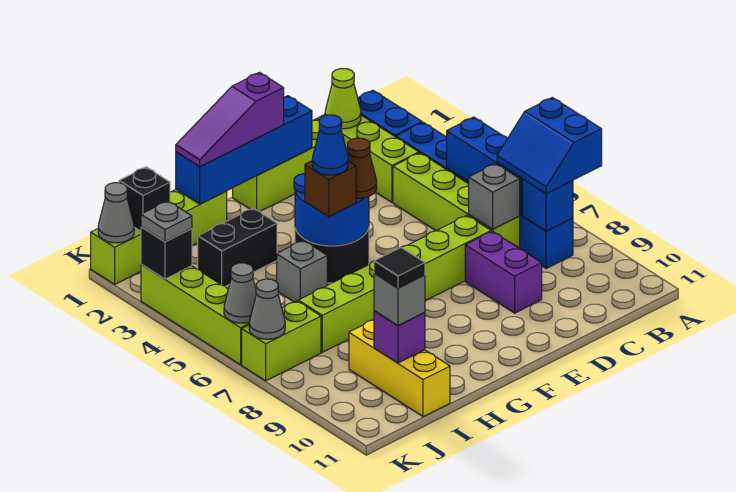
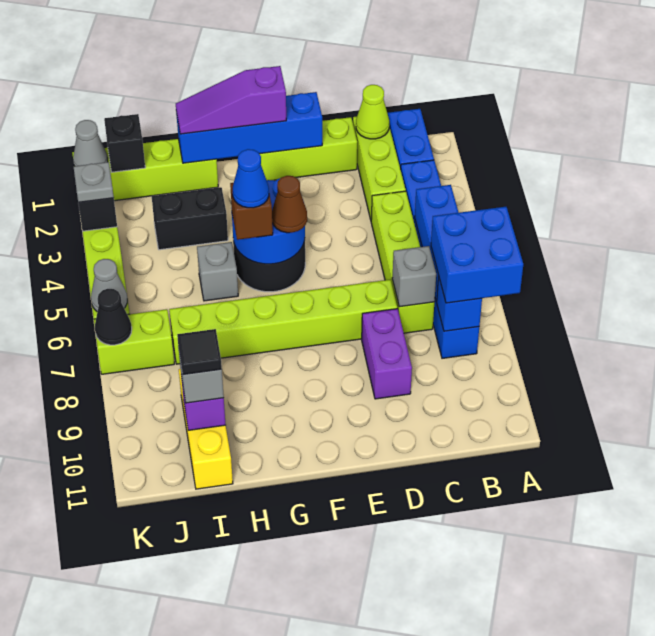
blue 2x2 slope [497,97,602,194] -> blue 2x2 brick [431,207,523,303]
grey 1x1 cone [249,279,285,339] -> black 1x1 cone [95,289,132,345]

